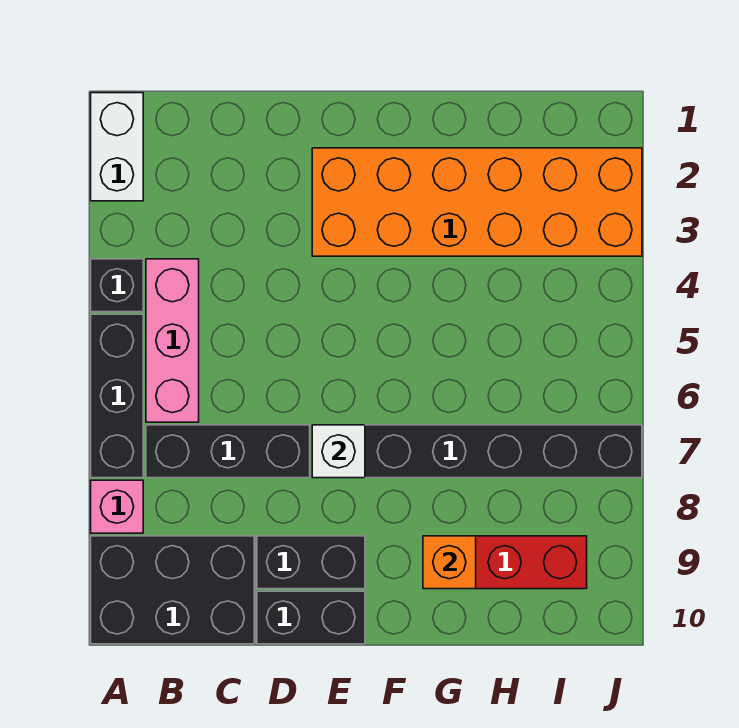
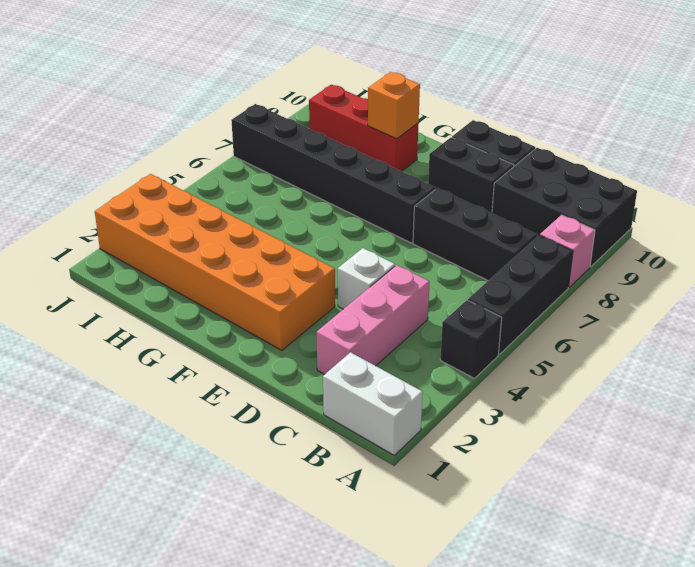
white 1x2 brick [91,93,143,201] -> white 1x2 brick turned to [323,352,423,455]
pink 1x3 brick [146,259,199,422] -> pink 1x3 brick moved to [316,265,430,374]
white 1x1 brick [312,425,365,478] -> white 1x1 brick moved to [338,248,395,309]

